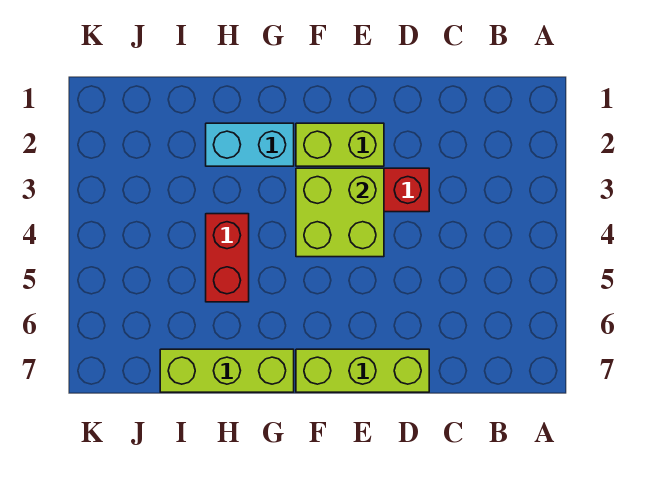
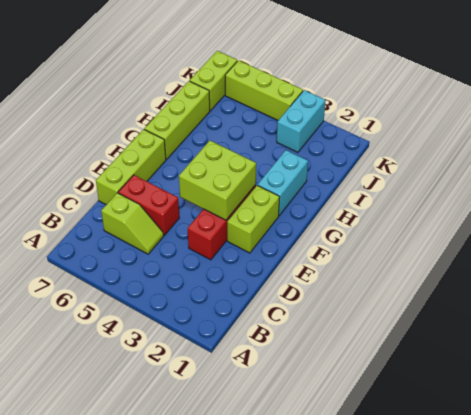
none -> lime 1x2 slope [101,193,164,254]
red 1x2 brick [206,214,249,302] -> red 1x2 brick moved to [118,175,179,235]
none -> cyan 1x2 brick [277,90,325,152]
none -> lime 1x2 brick [189,51,237,111]
none -> lime 1x3 brick [225,60,303,120]

